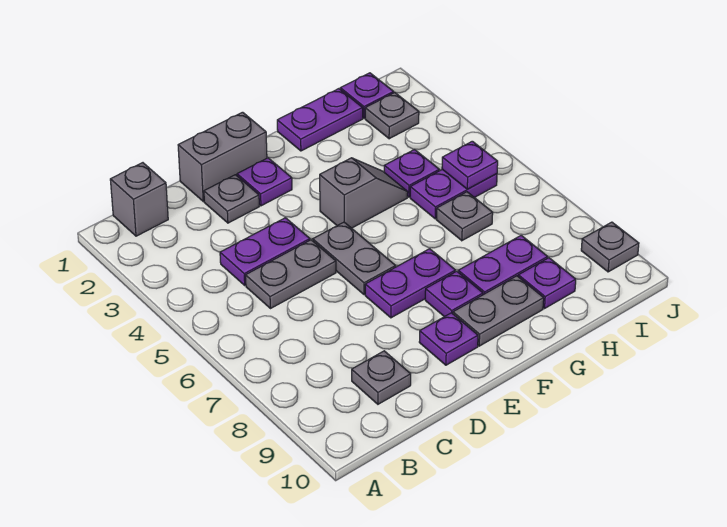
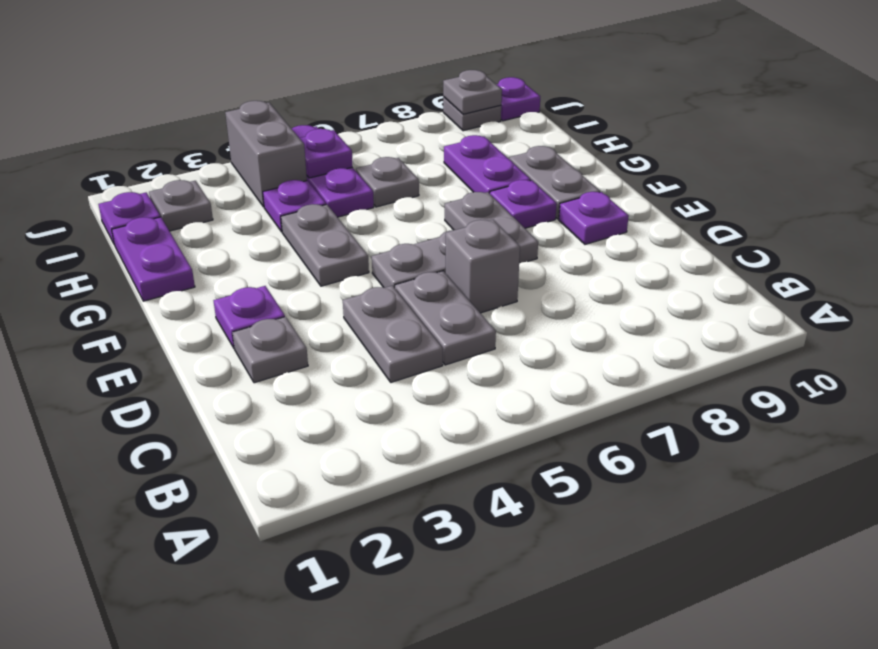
grey 1x1 brick [110,163,168,236] -> grey 1x1 brick moved to [446,220,520,313]
purple 1x2 plate [220,218,310,285] -> grey 1x2 plate [343,286,443,382]
grey 1x1 plate [352,351,411,404] -> grey 1x1 plate moved to [443,70,502,114]
grey 1x2 brick [178,112,267,201] -> grey 1x2 brick moved to [225,101,307,207]
purple 1x2 plate [365,249,455,318] -> grey 1x2 plate [445,192,538,264]
grey 1x2 slope [320,158,408,228] -> grey 1x2 plate [281,204,369,286]
purple 1x2 plate [410,169,497,219] -> purple 1x3 plate [292,125,374,217]
purple 1x1 plate [518,258,576,308] -> purple 1x1 plate moved to [496,77,540,121]

